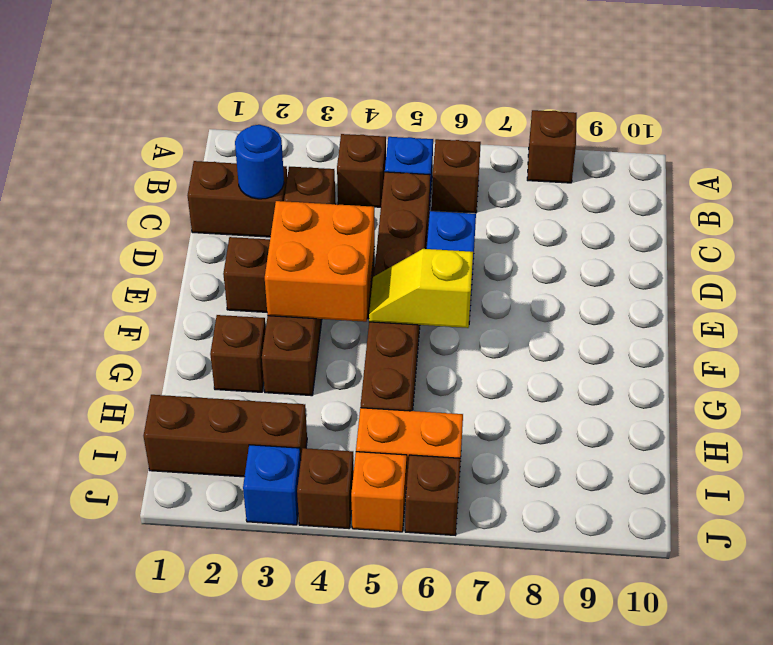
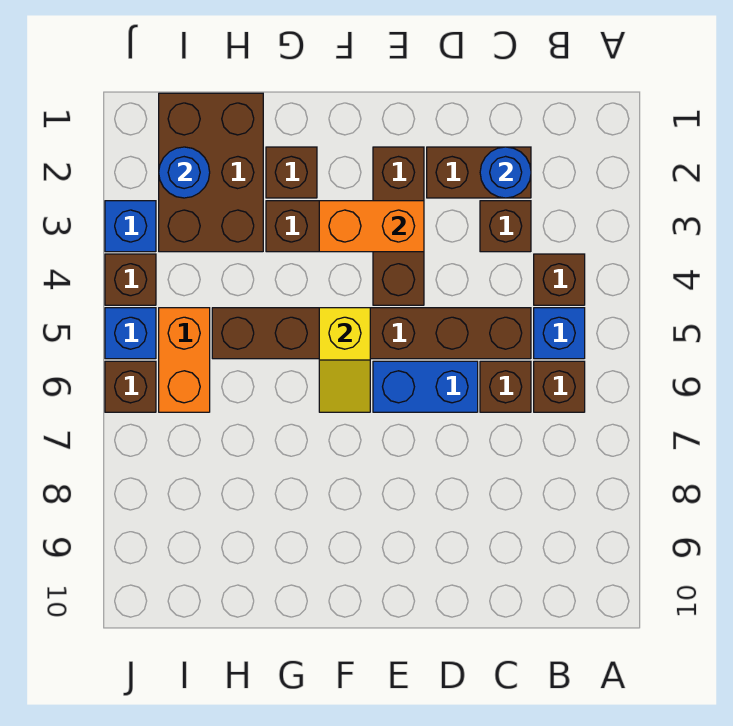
brown 1x1 brick [527,110,577,183] -> brown 1x1 brick moved to [480,361,531,412]
brown 1x2 brick [188,161,287,237] -> brown 1x2 brick turned to [427,147,531,198]
orange 2x2 brick [265,201,375,322] -> orange 1x2 brick [319,201,424,252]
yellow 1x2 slope [369,249,473,328] -> yellow 1x2 slope turned to [319,308,370,412]
brown 1x3 brick [143,395,307,477] -> brown 2x3 brick [159,93,263,252]
none -> blue 1x1 round brick [159,147,210,198]
orange 1x1 brick [351,452,407,532] -> blue 1x1 brick [105,308,156,359]

